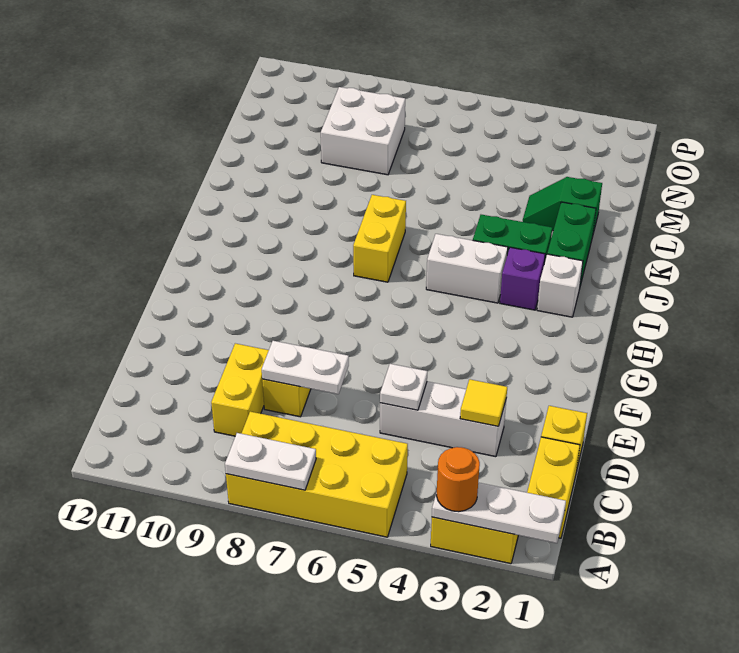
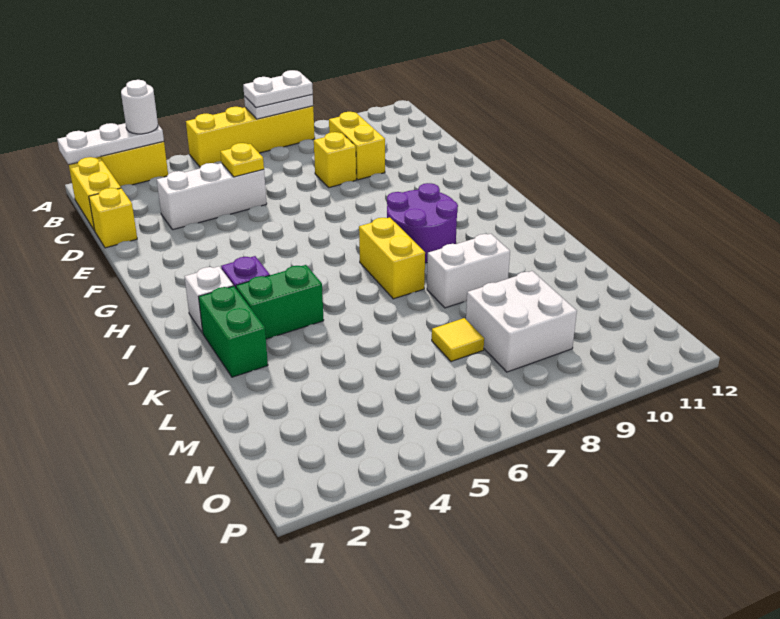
orange 1x1 round brick [436,447,480,512] -> white 1x1 round brick [121,80,158,134]
yellow 2x4 brick [226,412,408,537] -> yellow 1x4 brick [186,106,315,167]
yellow 1x1 tile [460,379,507,426] -> yellow 1x1 tile moved to [432,318,484,362]
white 1x1 plate [380,364,427,410] -> yellow 1x1 plate [220,143,264,177]
white 1x2 plate [262,341,349,394] -> white 1x2 plate moved to [243,70,313,108]
none -> purple 2x2 round brick [387,183,458,263]
white 1x2 brick [426,234,508,303] -> white 1x2 brick moved to [427,234,510,308]
green 1x2 slope [523,177,602,237] -> none

